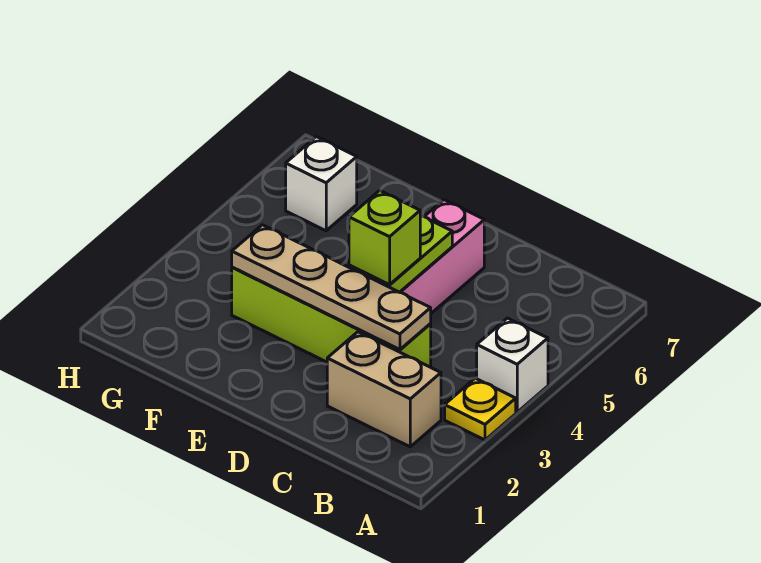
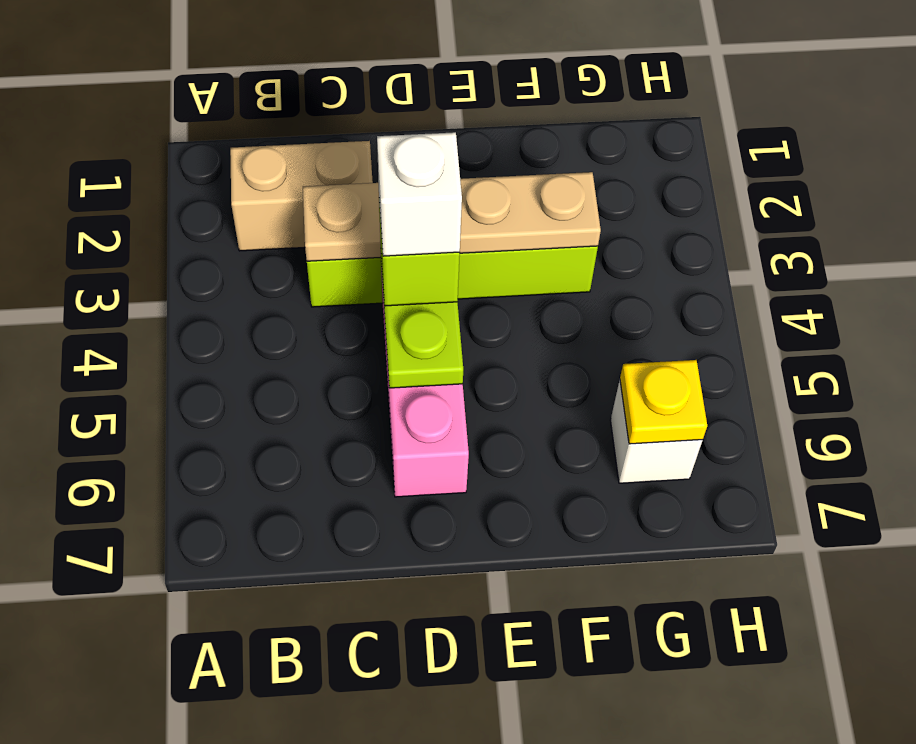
yellow 1x1 plate [445,378,516,440] -> yellow 1x1 plate moved to [620,360,707,444]
white 1x1 brick [477,318,548,412] -> white 1x1 brick moved to [377,132,462,256]

